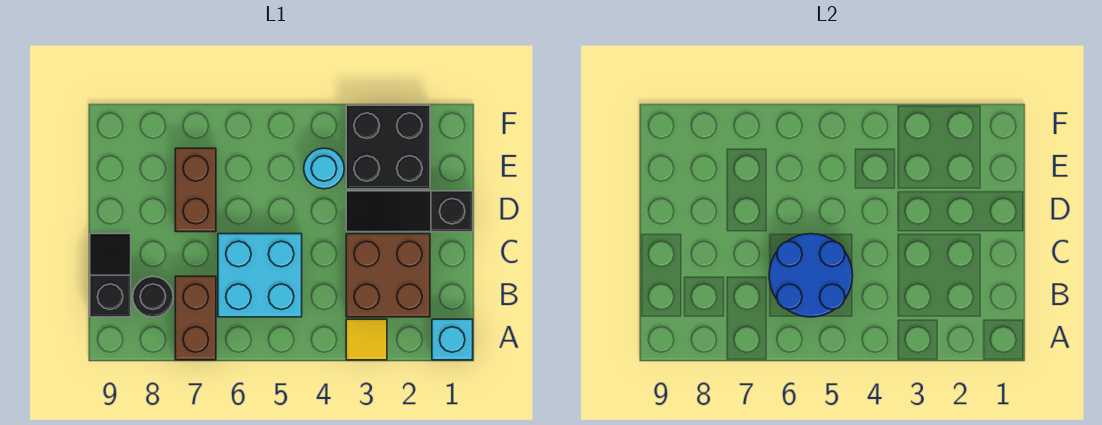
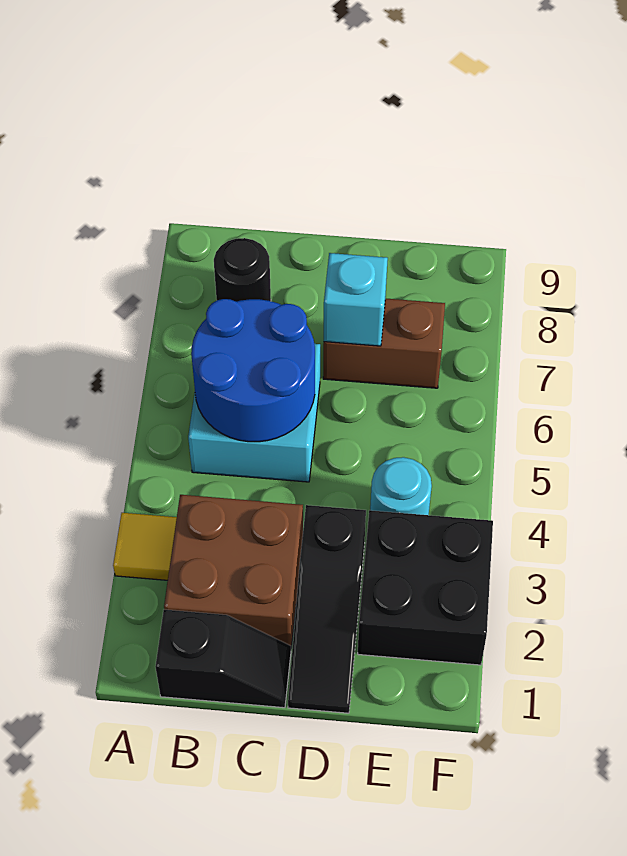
cyan 1x1 brick [432,319,473,360] -> cyan 1x1 brick moved to [324,253,388,346]
brown 1x2 brick [175,276,216,360] -> none
black 1x2 slope [90,234,131,317] -> black 1x2 slope moved to [155,610,291,708]
black 1x3 slope [346,191,473,232] -> black 1x3 slope turned to [288,505,366,713]

